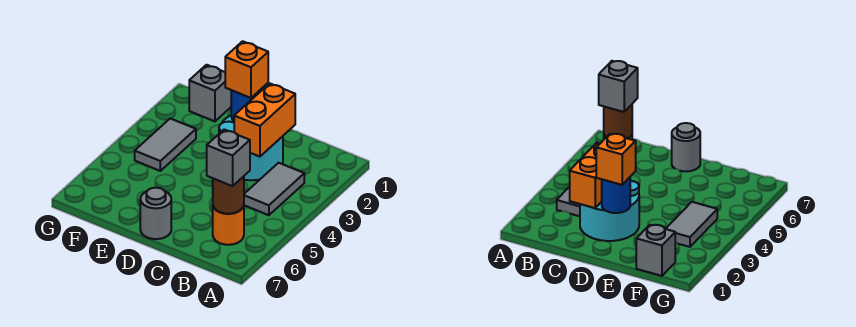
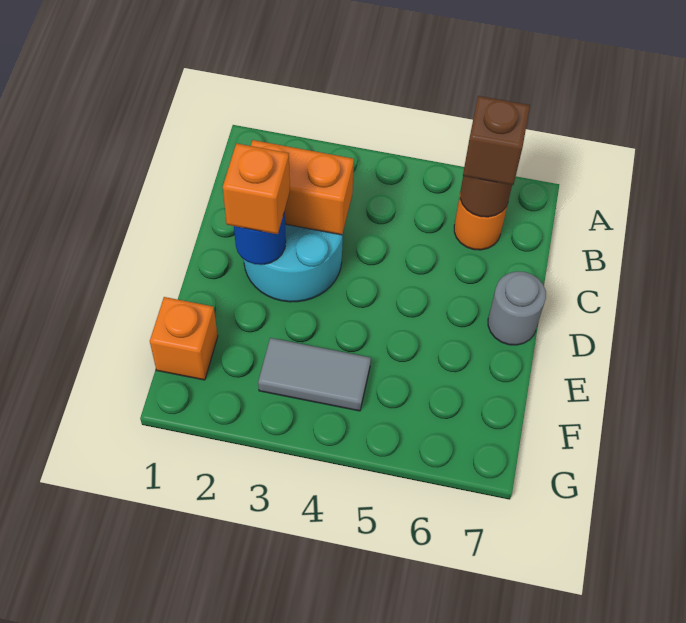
grey 1x2 tile [244,163,304,215] -> none
grey 1x1 brick [207,130,250,186] -> brown 1x1 brick [463,96,530,185]
grey 1x1 brick [189,65,231,121] -> orange 1x1 brick [150,297,218,380]

